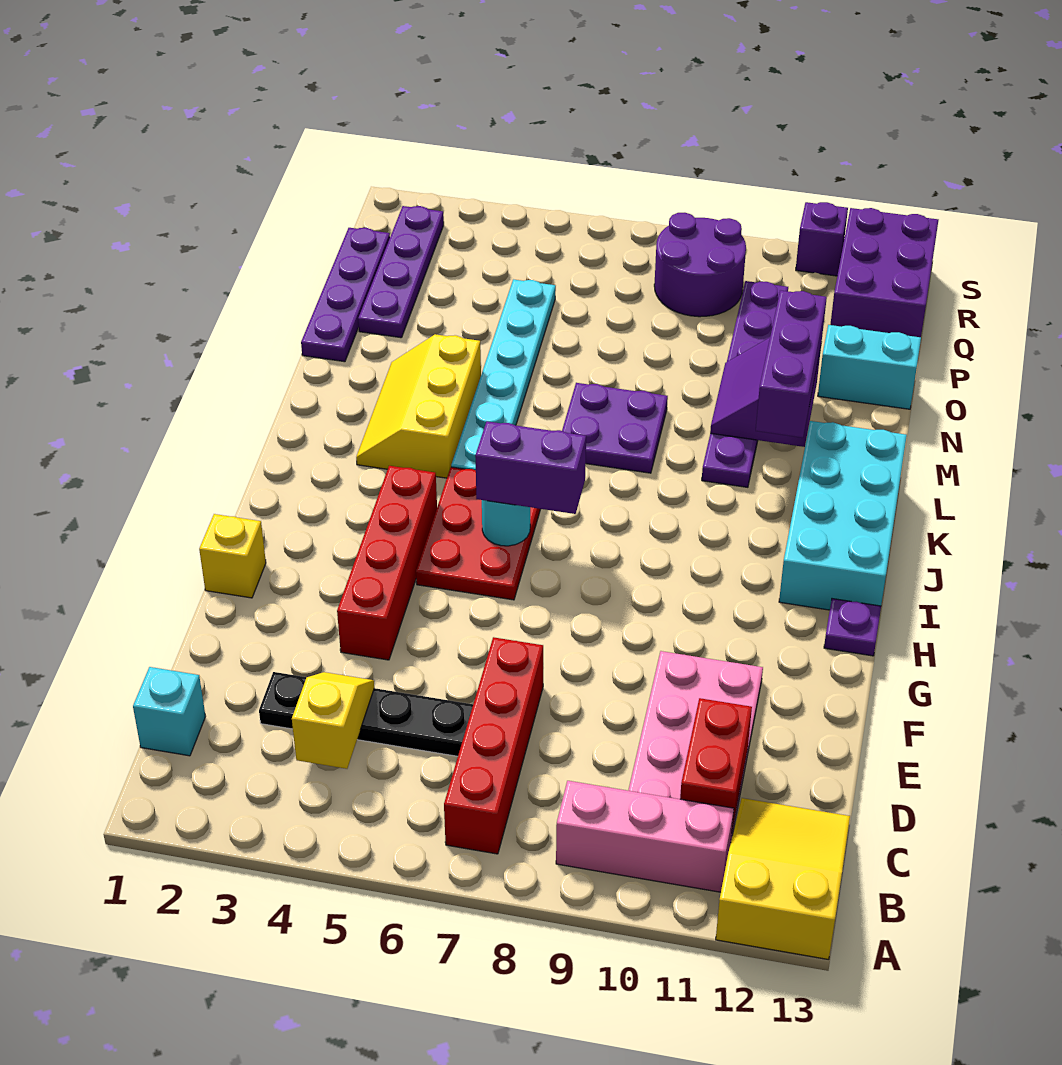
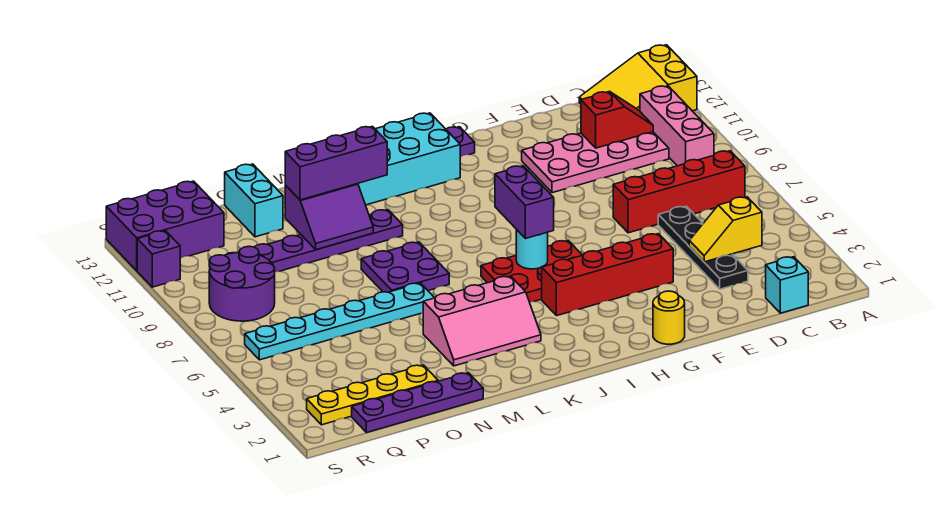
red 1x2 brick [680,698,752,829] -> red 1x2 slope [581,91,653,148]
yellow 1x1 brick [199,514,266,598] -> yellow 1x1 round brick [653,291,685,344]
yellow 2x3 slope [356,334,481,478] -> pink 2x3 slope [423,276,541,366]
cyan 1x6 plate [451,279,556,470] -> cyan 1x6 plate moved to [245,283,434,360]
purple 1x4 plate [358,206,444,338] -> yellow 1x4 plate [307,365,438,425]

